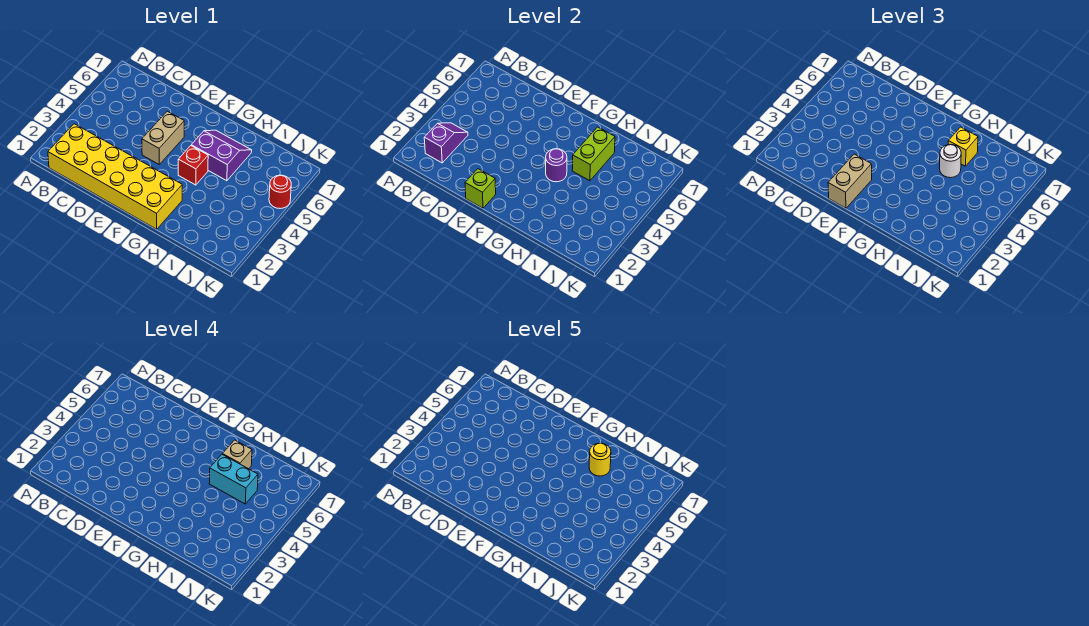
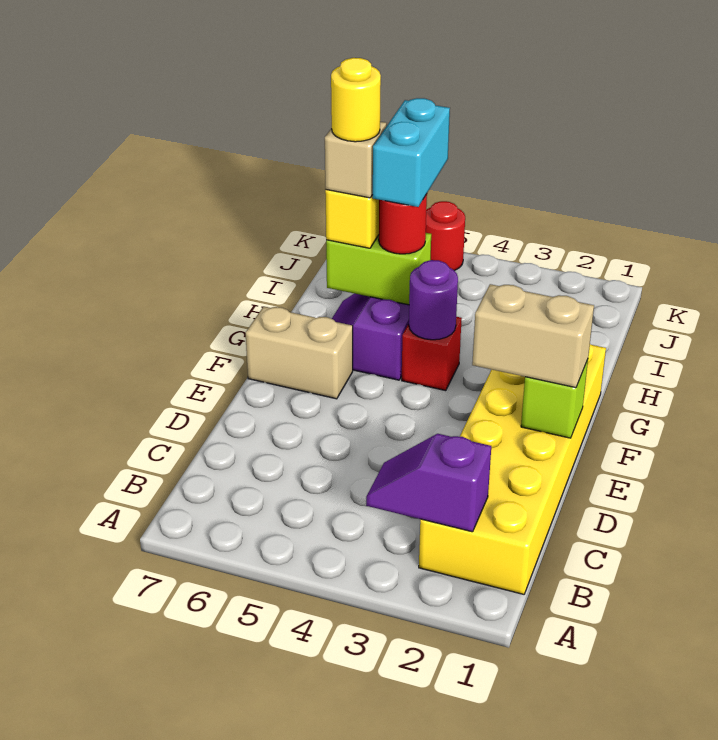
tan 1x2 brick [142,111,184,164] -> tan 1x2 brick moved to [246,307,353,399]
white 1x1 round brick [940,145,961,178] -> red 1x1 round brick [379,194,427,254]

